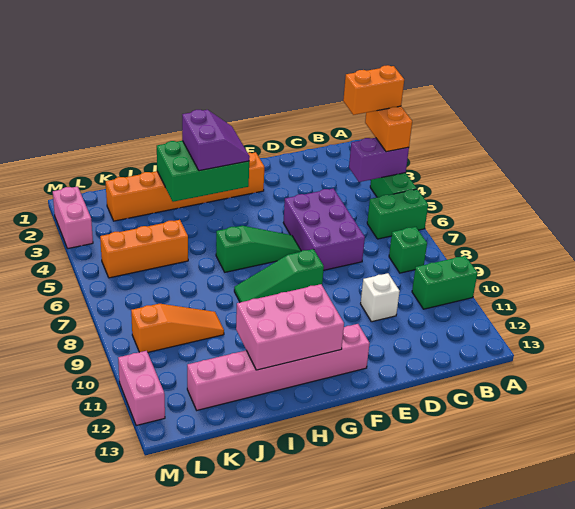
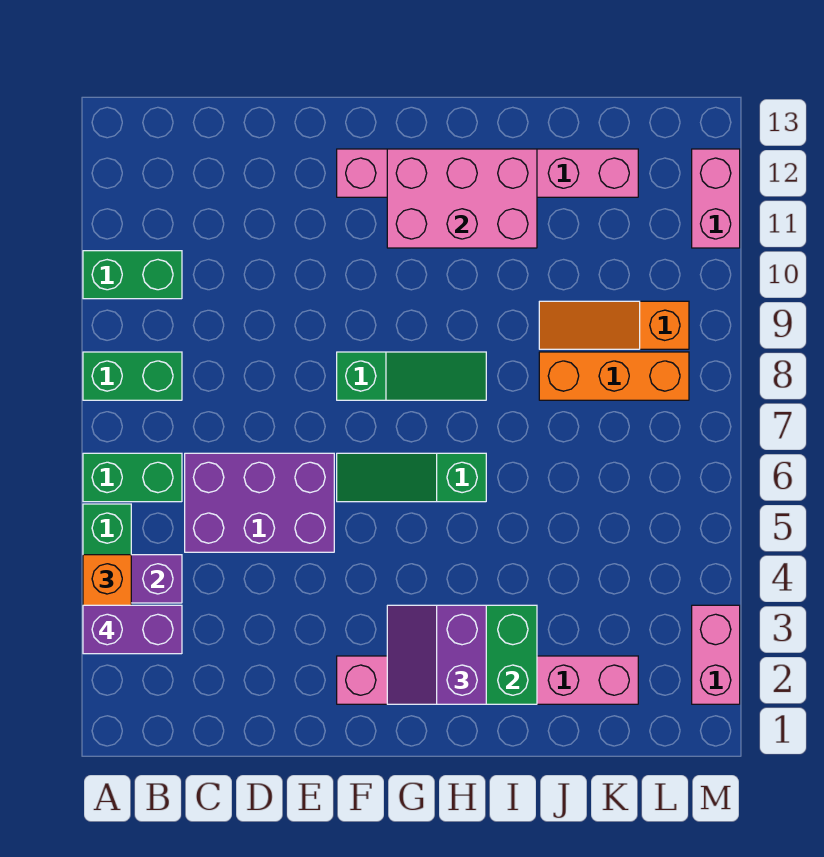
orange 1x2 brick [343,65,404,115] -> purple 1x2 brick [83,605,182,654]
green 1x1 brick [389,227,427,273] -> green 1x2 brick [83,352,182,400]
purple 2x3 brick [283,189,365,270] -> purple 2x3 brick turned to [185,453,334,552]
white 1x1 brick [361,273,400,322] -> none
orange 1x6 brick [106,152,264,221] -> pink 1x6 brick [337,656,638,704]
orange 1x3 brick [100,220,188,278] -> orange 1x3 brick moved to [539,352,689,400]

